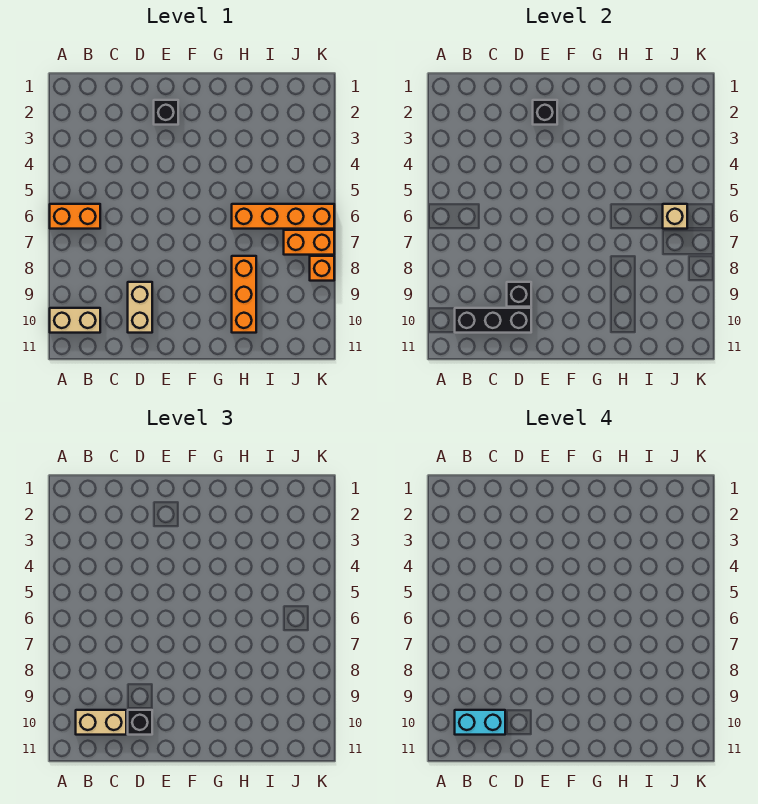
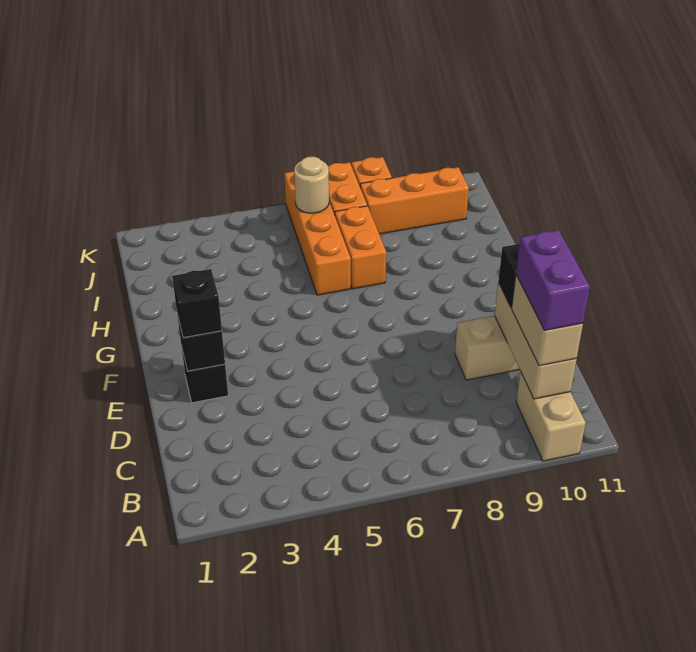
orange 1x2 brick [50,204,100,229] -> orange 1x2 brick moved to [335,206,386,289]
black 1x3 brick [455,308,531,333] -> tan 1x3 brick [495,283,577,399]
cyan 1x2 brick [455,710,505,735] -> purple 1x2 brick [516,230,590,330]
black 1x1 brick [507,282,531,307] -> black 1x1 brick moved to [172,269,222,338]
orange 1x3 brick [232,256,256,333] -> orange 1x3 brick moved to [360,167,469,234]
tan 1x1 brick [663,204,687,229] -> tan 1x1 round brick [294,157,329,213]

